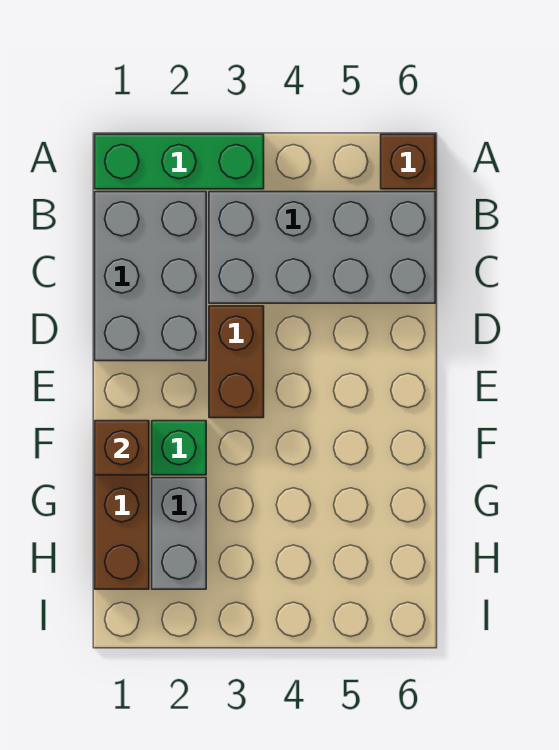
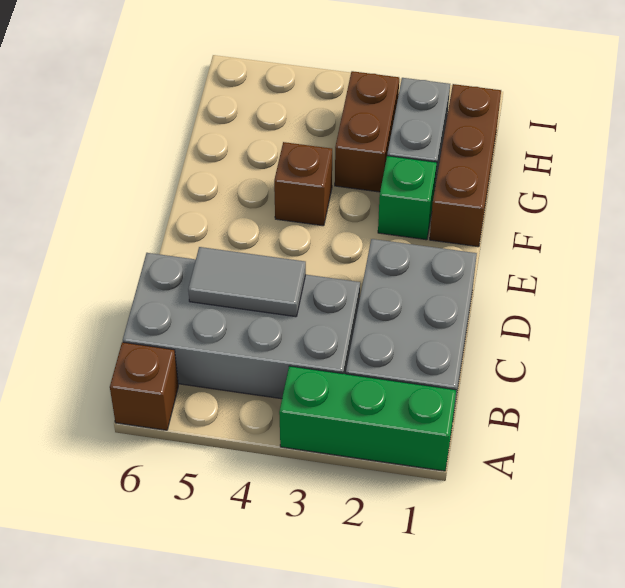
none -> grey 1x2 tile [188,247,306,317]
brown 1x2 brick [209,306,264,418] -> brown 1x2 brick moved to [335,71,399,192]
brown 1x1 brick [95,421,149,475] -> brown 1x1 brick moved to [274,142,332,226]

